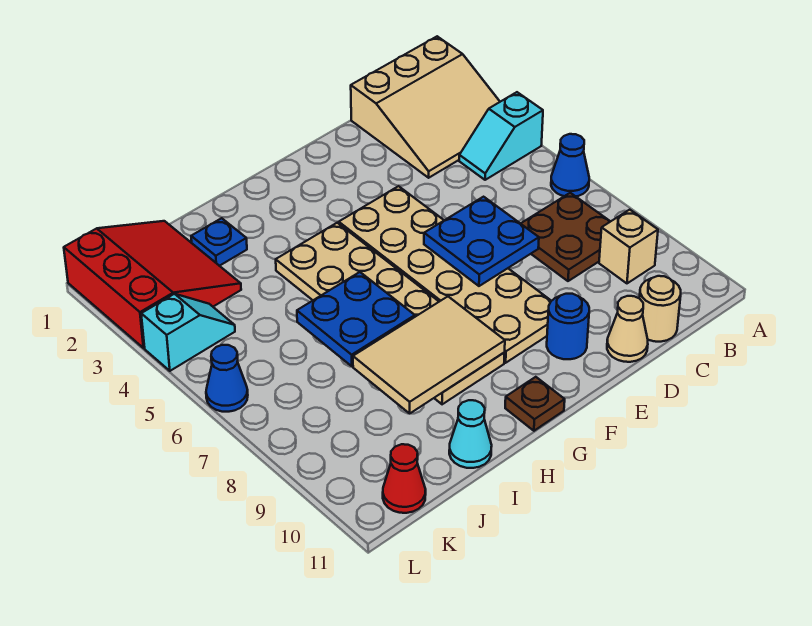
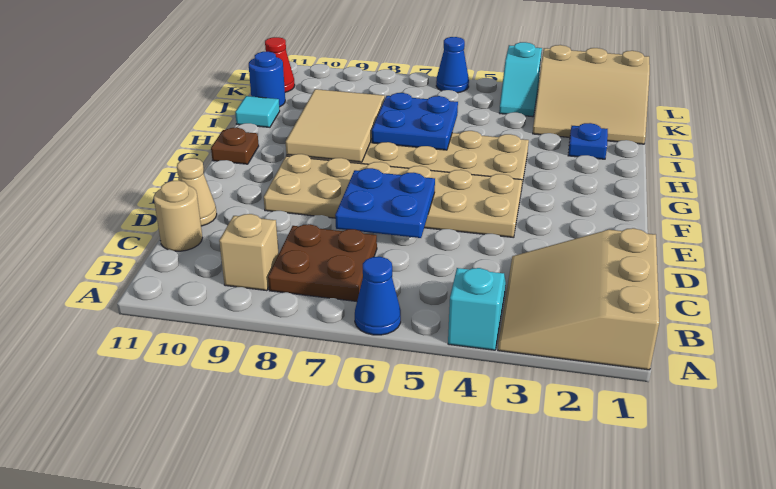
blue 1x1 round brick [547,294,589,359] -> blue 1x1 round brick moved to [249,52,285,107]
cyan 1x1 cone [449,400,492,468] -> cyan 1x1 tile [235,96,280,127]
red 3x3 slope [64,221,241,348] -> tan 3x3 slope [533,45,650,144]

